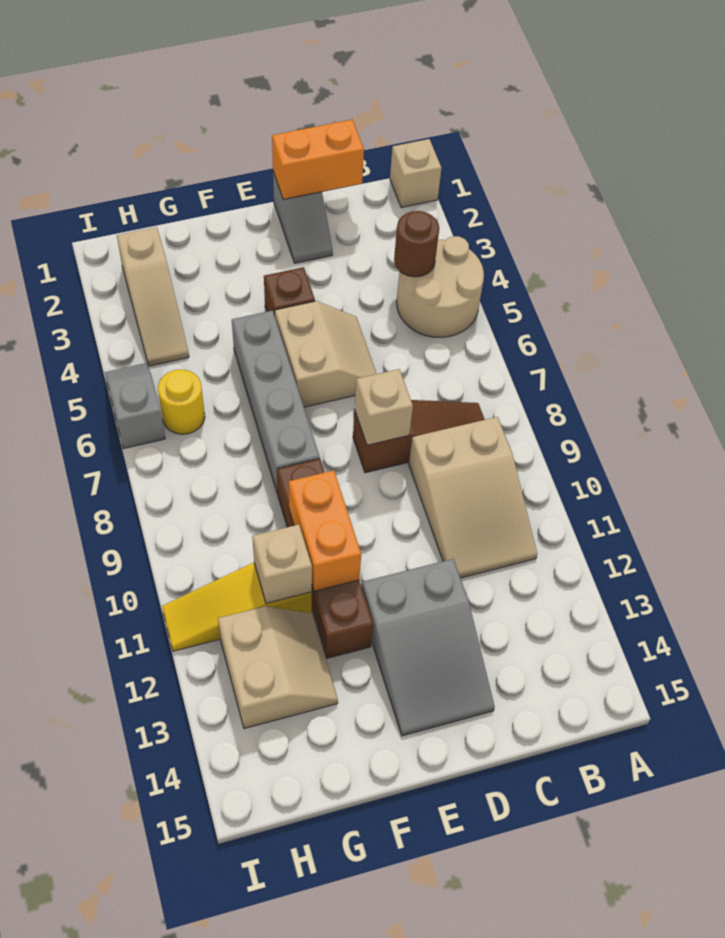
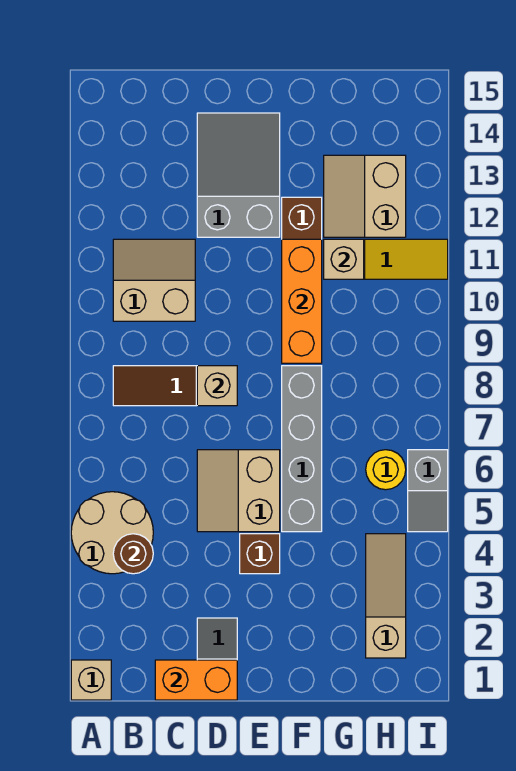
tan 2x3 slope [409,417,537,578] -> tan 2x2 slope [113,239,195,321]
orange 1x2 brick [289,470,361,591] -> orange 1x3 brick [282,239,322,363]

